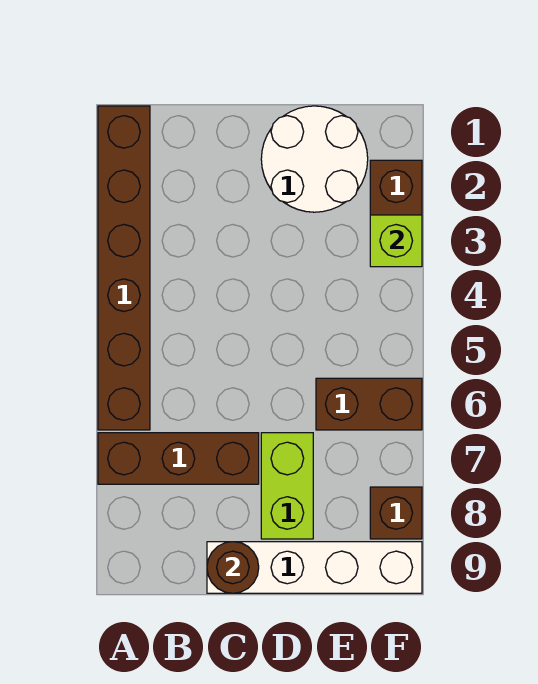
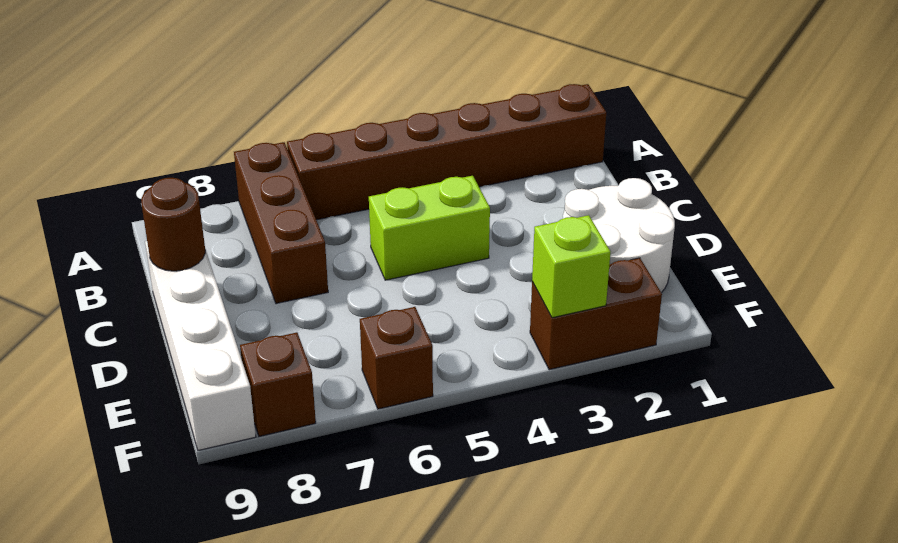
lime 1x2 brick [261,433,313,539] -> lime 1x2 brick moved to [369,176,490,280]
brown 1x2 brick [316,378,422,430] -> brown 1x1 brick [360,307,433,409]

